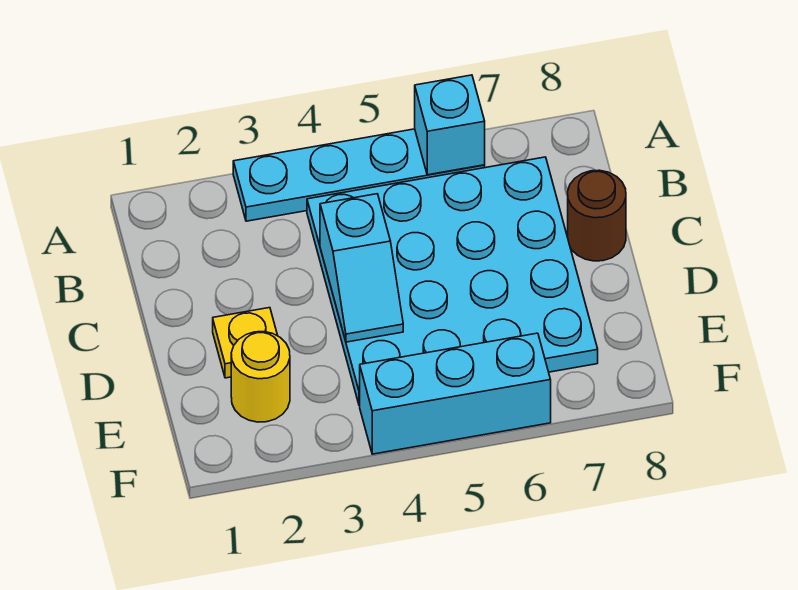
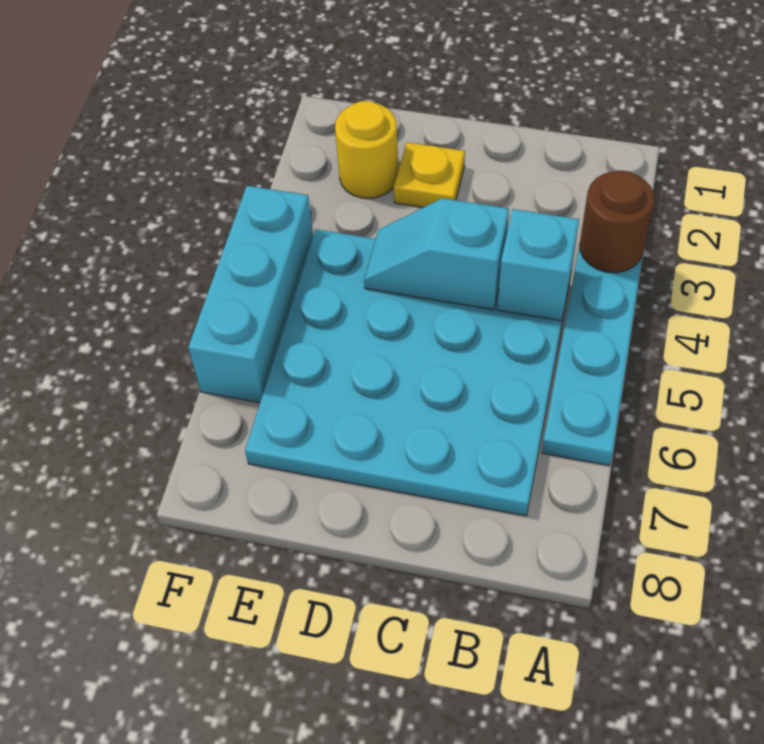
cyan 1x1 brick [415,75,485,175] -> cyan 1x1 brick moved to [498,209,579,321]
brown 1x1 round brick [568,170,626,261] -> brown 1x1 round brick moved to [580,171,654,273]

